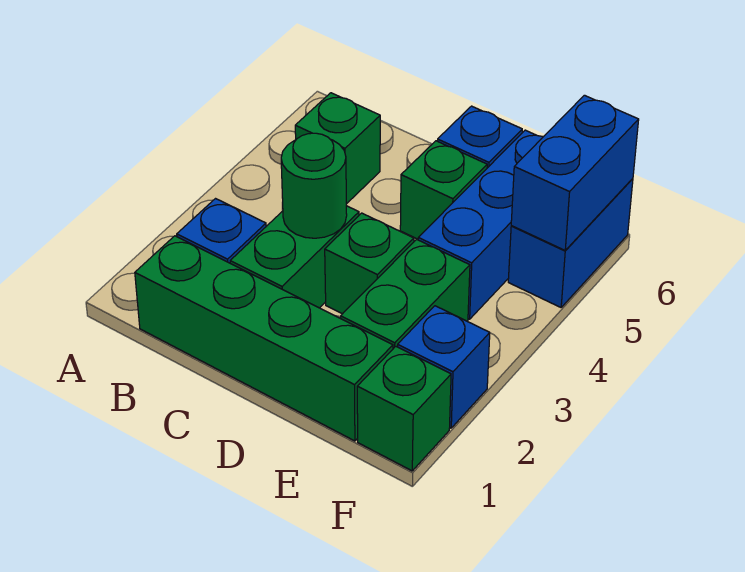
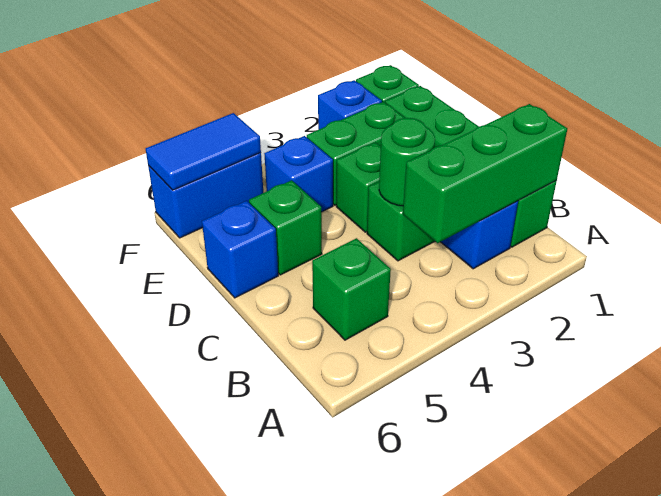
none -> green 1x3 brick [403,104,567,243]
blue 1x3 brick [418,130,543,319] -> blue 1x1 brick [264,136,333,212]
blue 1x2 brick [511,95,639,250] -> blue 1x2 tile [146,113,261,190]

